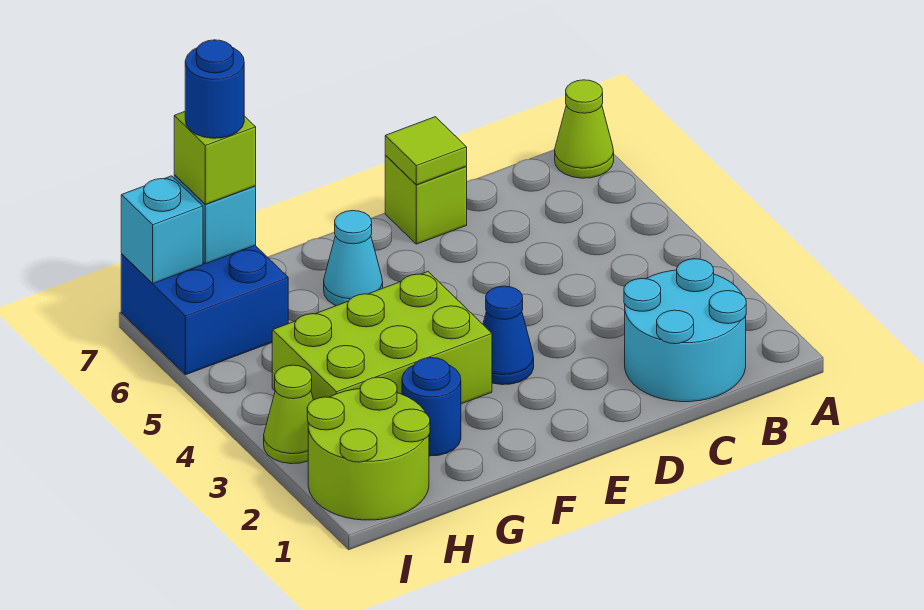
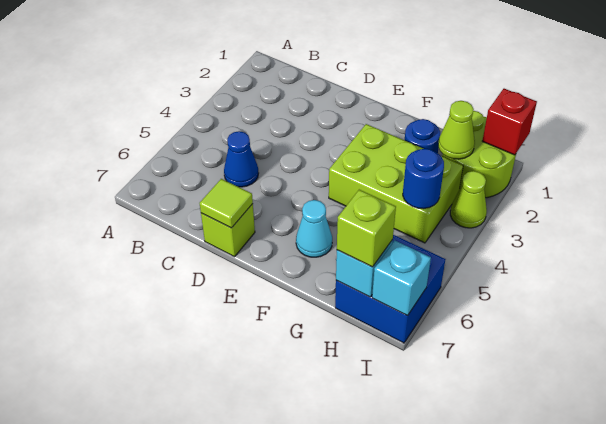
lime 1x1 cone [555,80,614,178] -> lime 1x1 cone moved to [438,101,475,159]
cyan 2x2 round brick [624,259,746,402] -> none
blue 1x1 cone [483,286,534,385] -> blue 1x1 cone moved to [224,131,258,187]
blue 1x1 round brick [185,40,244,138] -> blue 1x1 round brick moved to [403,149,444,209]
none -> red 1x1 brick [483,89,537,155]

